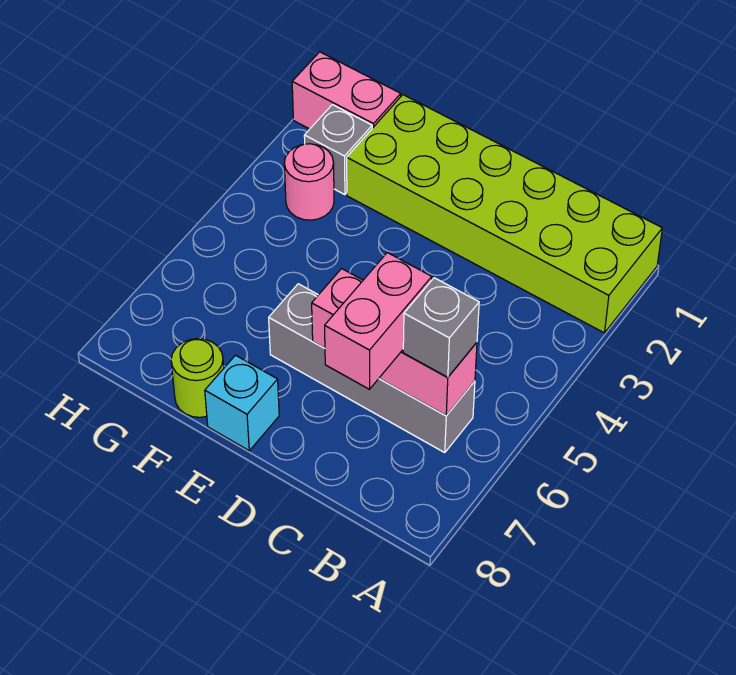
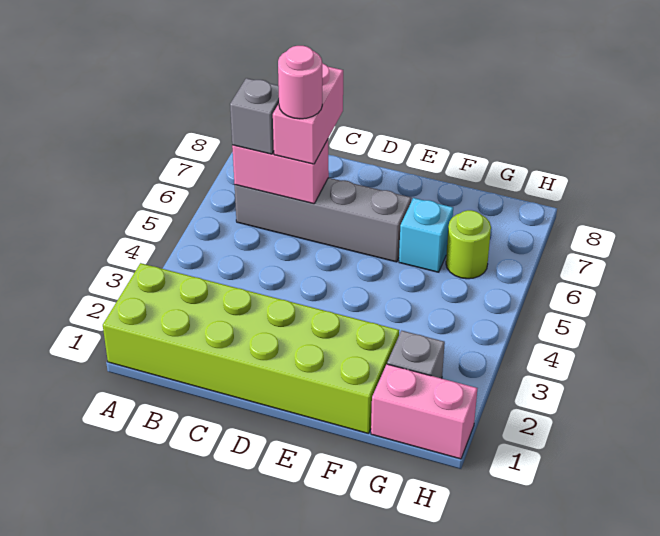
pink 1x3 brick [312,269,477,416] -> pink 1x2 brick [232,140,329,204]
cyan 1x1 brick [205,355,279,451] -> cyan 1x1 brick moved to [399,198,453,272]
lime 1x1 round brick [171,339,224,417] -> lime 1x1 round brick moved to [446,210,491,279]
pink 1x1 round brick [284,144,334,220] -> pink 1x1 round brick moved to [278,46,322,119]

